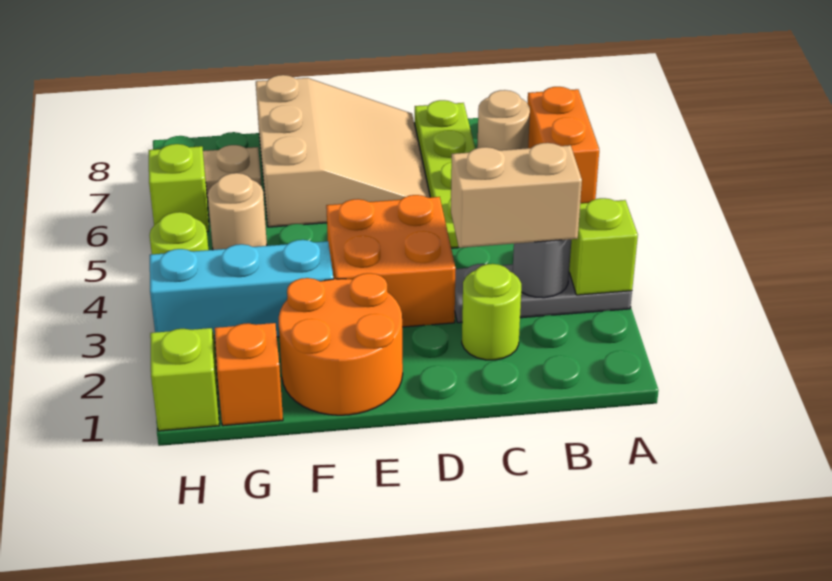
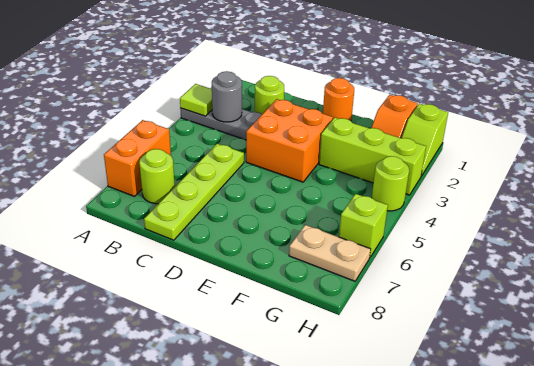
lime 1x1 brick [569,198,638,295] -> lime 1x1 tile [180,84,212,116]
tan 1x2 brick [451,143,582,248] -> none
tan 1x1 round brick [477,90,530,150] -> lime 1x1 round brick [139,149,175,204]
tan 3x3 slope [256,75,430,227] -> none
orange 2x2 round brick [279,273,403,415] -> orange 1x1 round brick [323,78,354,121]
cyan 1x3 brick [150,240,333,339] -> lime 1x3 brick [319,118,426,195]
tan 1x1 round brick [208,173,267,250] -> none

